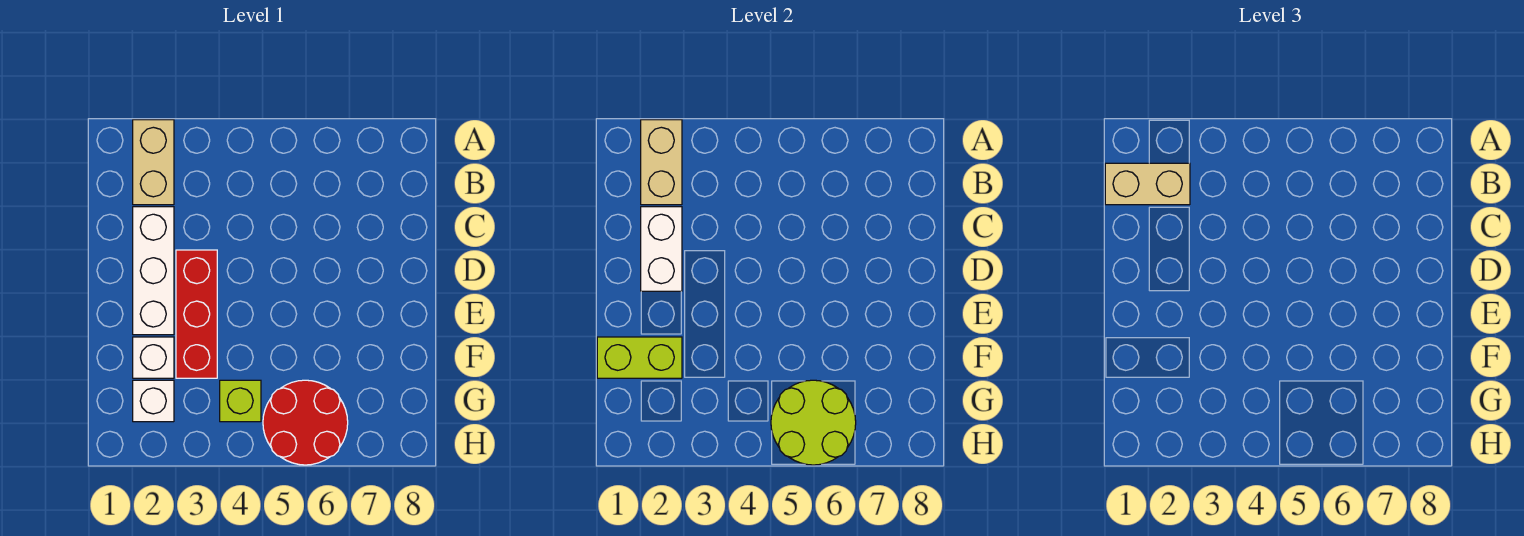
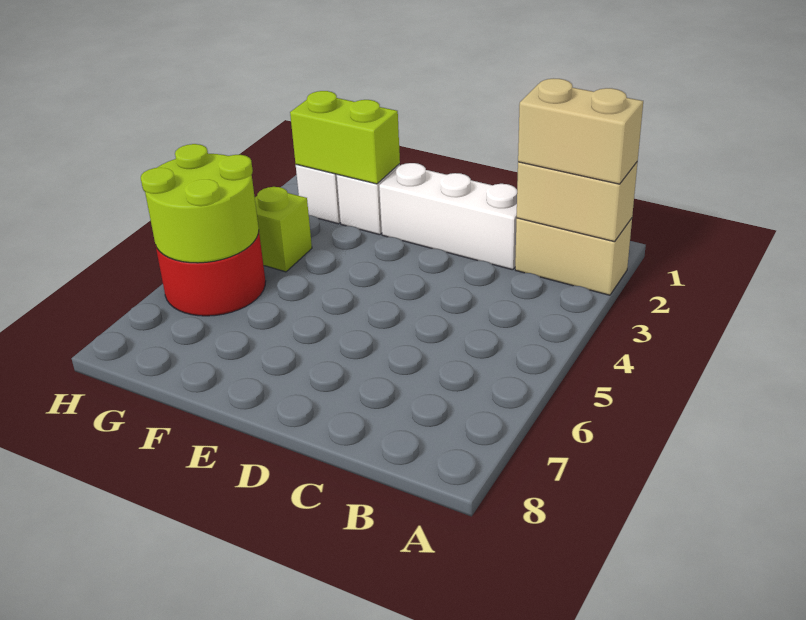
tan 1x2 brick [1105,163,1190,205] -> tan 1x2 brick turned to [518,79,643,184]
white 1x2 brick [641,207,682,291] -> none
red 1x3 brick [176,250,217,378] -> none
lime 1x2 brick [597,337,682,378] -> lime 1x2 brick turned to [290,91,400,184]

